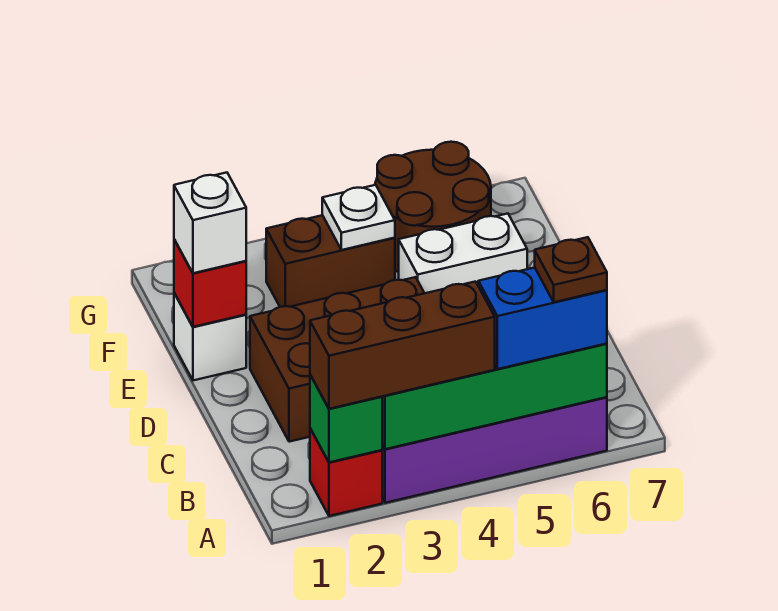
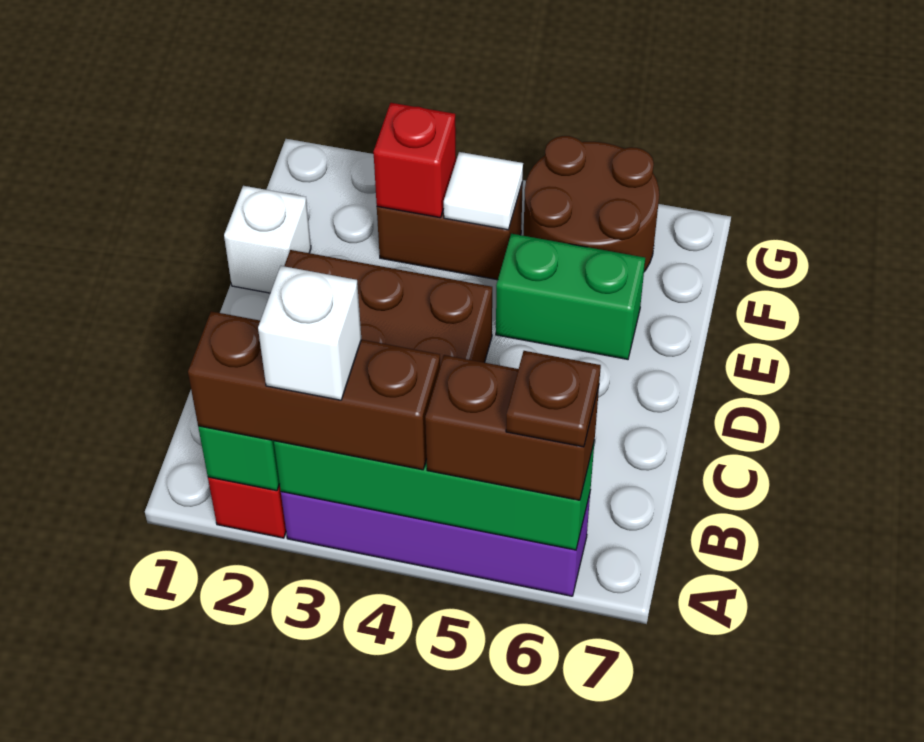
blue 1x2 brick [478,268,607,369] -> brown 1x2 brick [425,355,599,500]
red 1x1 brick [174,239,246,327] -> red 1x1 brick moved to [374,103,456,218]
white 1x1 brick [174,173,246,273] -> white 1x1 brick moved to [258,266,361,400]
white 1x2 brick [399,214,527,293] -> green 1x2 brick [496,234,645,359]
white 1x1 plate [322,185,395,250] -> white 1x1 tile [444,152,523,230]

